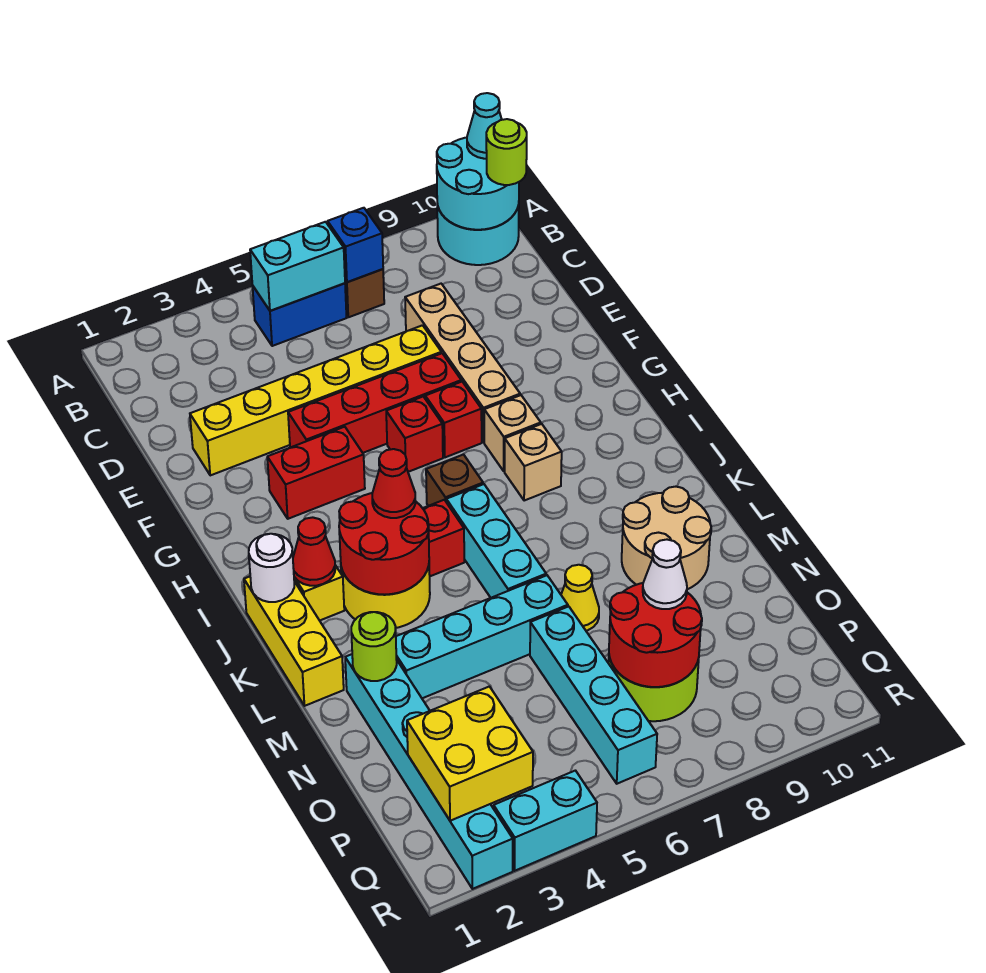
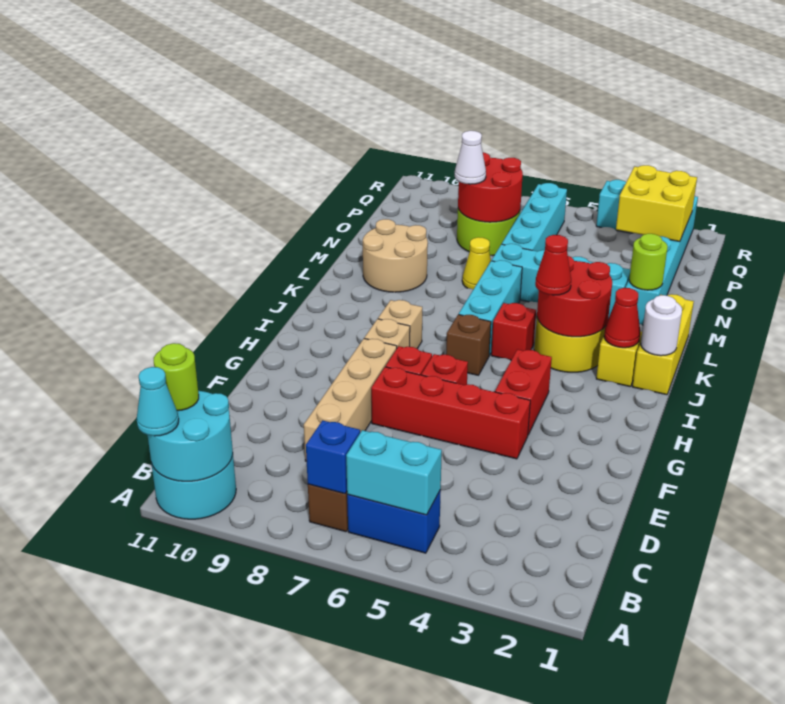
yellow 1x6 brick [190,325,441,475] -> none
red 1x2 brick [267,427,365,519] -> red 1x2 brick turned to [495,349,552,435]

